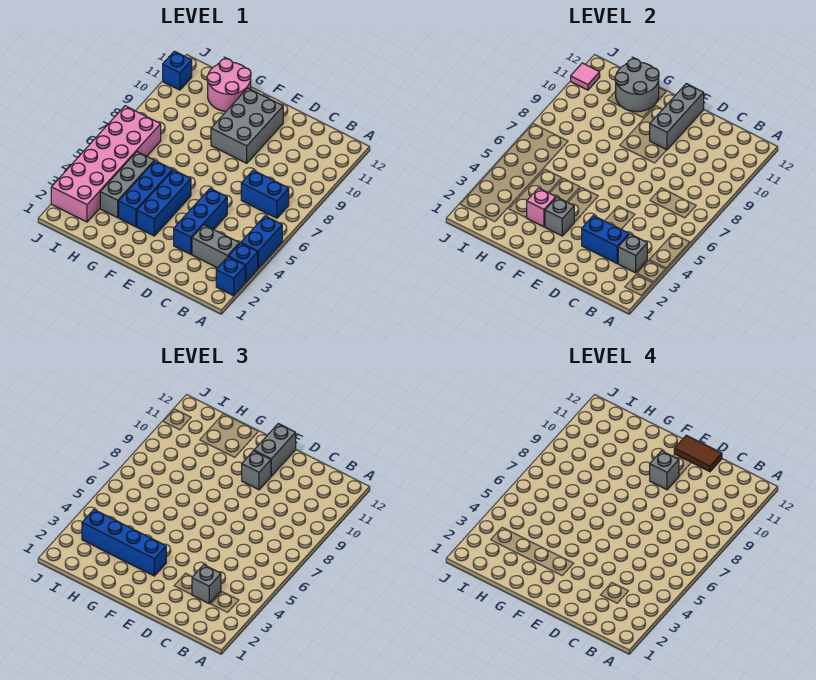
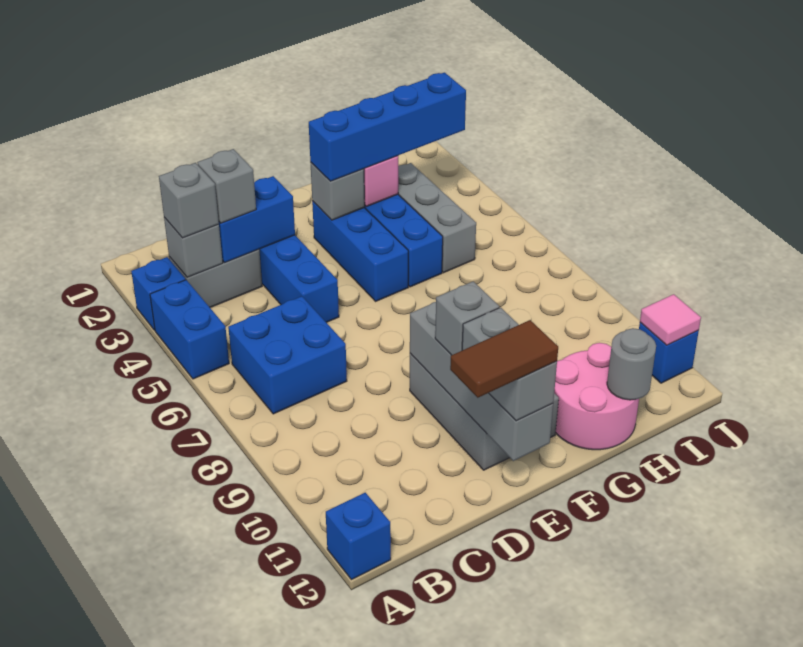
blue 1x1 brick [216,257,245,296] -> blue 1x1 brick moved to [326,493,391,580]
blue 1x2 brick [241,170,289,218] -> blue 2x2 brick [228,296,347,414]
grey 1x3 brick [650,84,704,150] -> grey 1x4 brick [410,302,553,461]
grey 1x1 brick [650,451,679,490] -> grey 1x1 brick moved to [159,163,219,238]
grey 2x2 round brick [615,59,659,112] -> grey 1x1 round brick [607,328,656,400]
pink 2x6 brick [51,106,161,222] -> none

